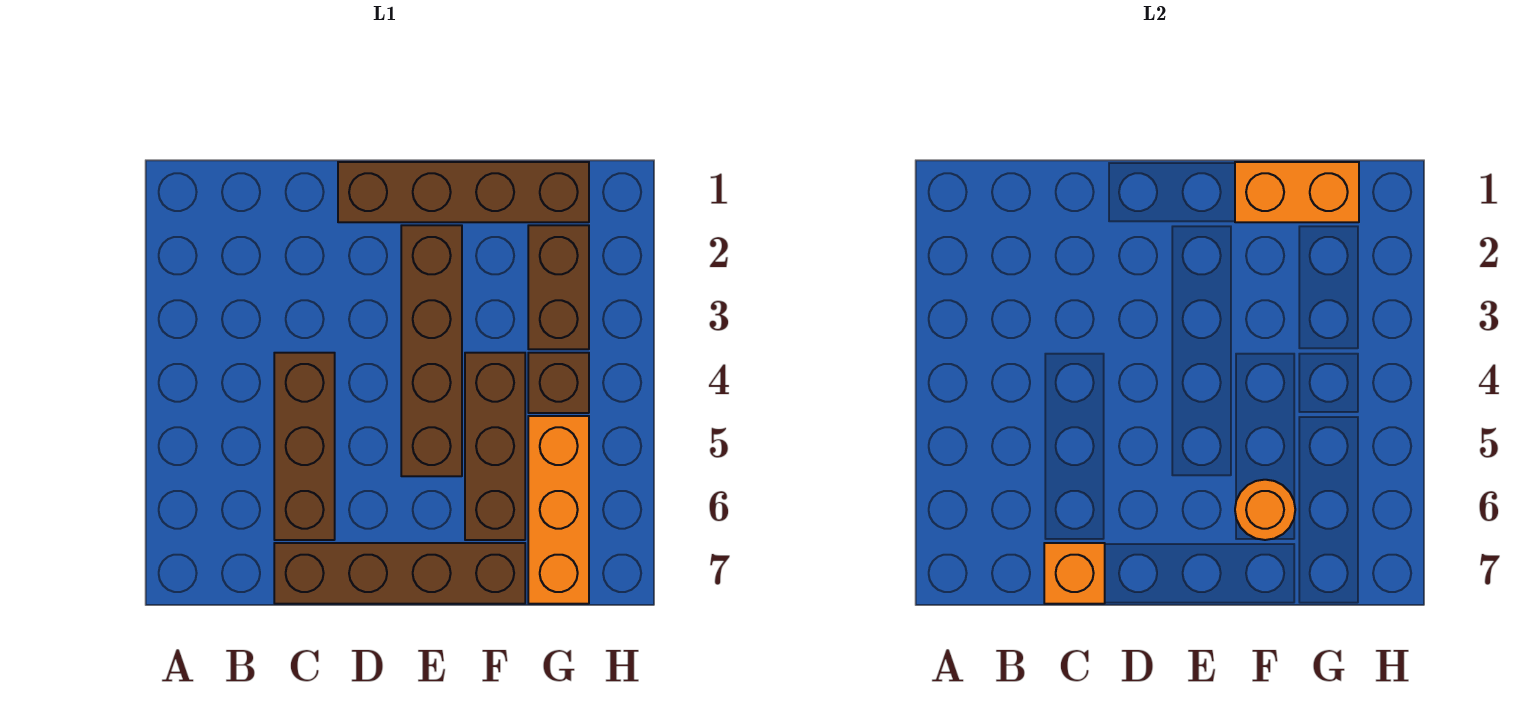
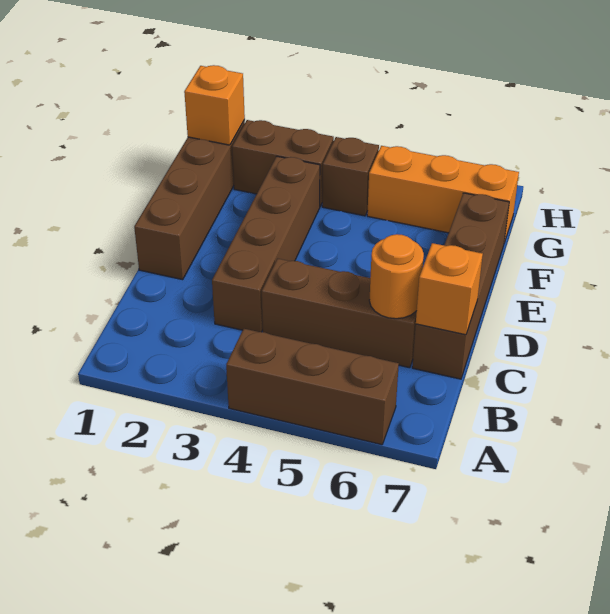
brown 1x4 brick [401,225,462,476] -> brown 1x4 brick turned to [212,156,320,332]
orange 1x2 brick [1235,162,1359,222] -> orange 1x1 brick [184,65,245,145]
brown 1x3 brick [465,353,525,540] -> brown 1x3 brick moved to [226,329,399,445]
orange 1x1 round brick [1235,480,1295,540] -> orange 1x1 round brick moved to [369,234,424,319]

